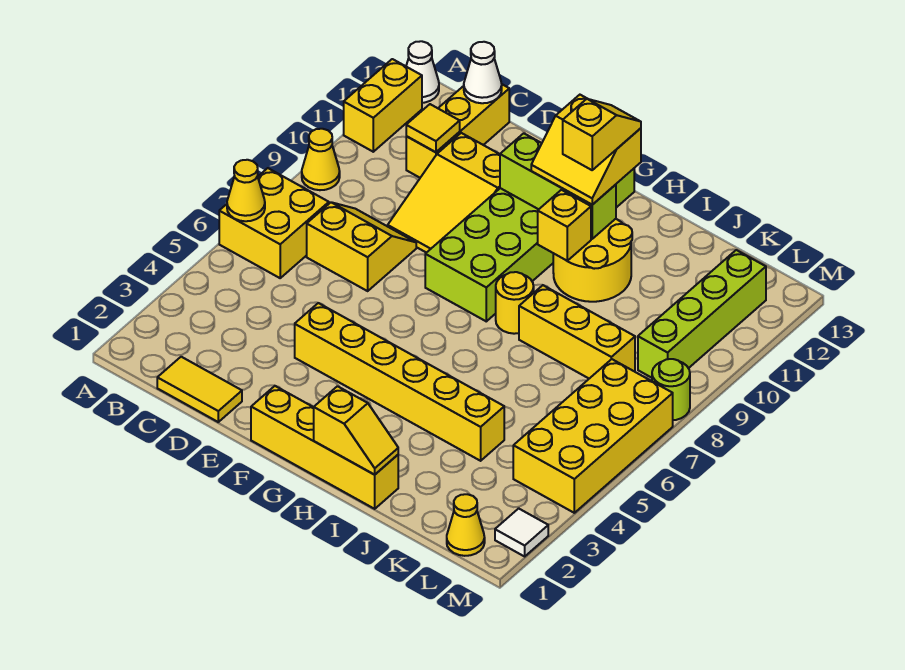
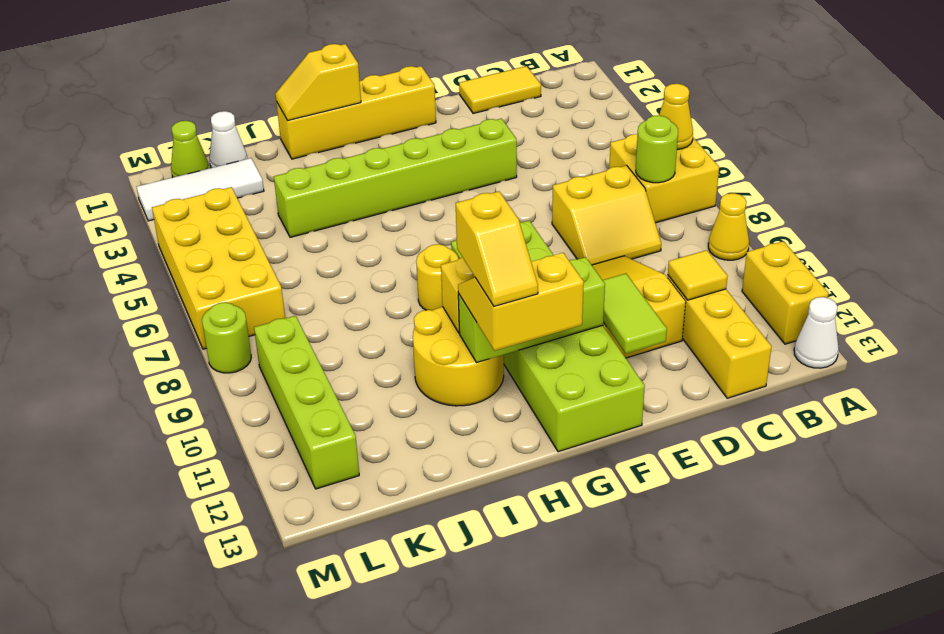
none -> lime 1x1 round brick [636,115,678,183]
white 1x1 cone [464,42,502,103] -> white 1x1 cone moved to [209,111,247,168]
yellow 1x6 brick [295,303,504,461] -> lime 1x6 brick [274,119,517,237]
none -> lime 1x2 tile [603,273,667,354]
yellow 1x3 brick [519,285,635,379] -> none
yellow 1x1 cone [447,494,485,556] -> lime 1x1 cone [171,121,209,177]
white 1x1 tile [495,508,548,556] -> white 1x3 tile [137,158,264,221]

